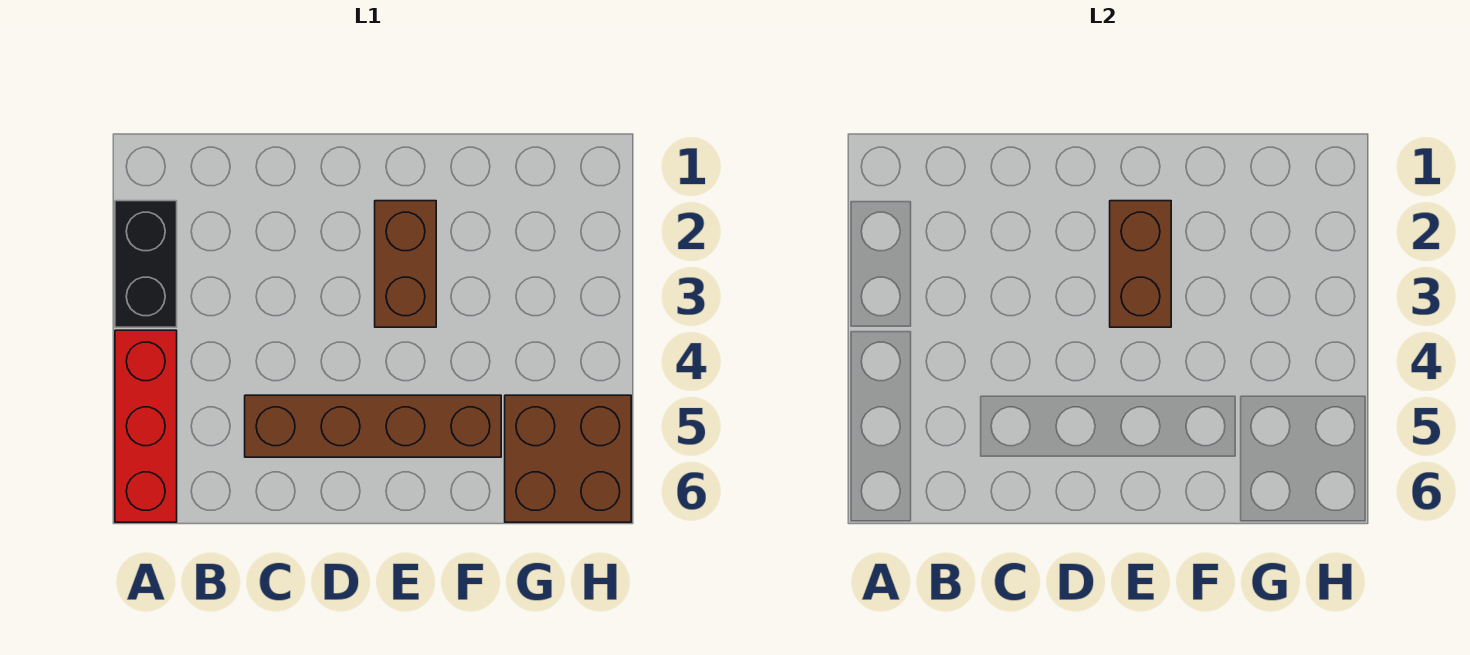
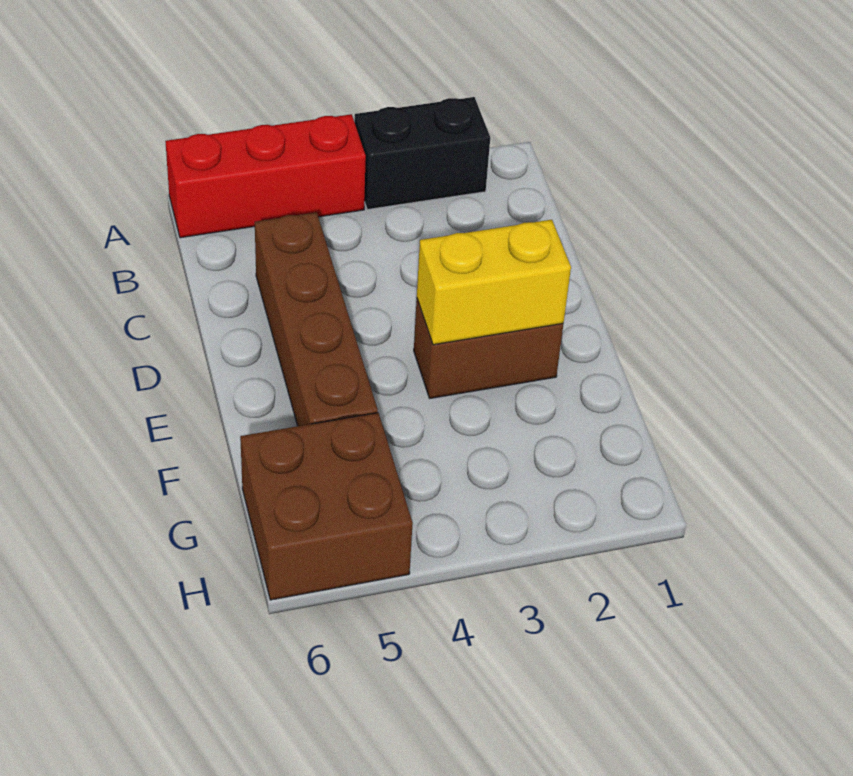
brown 1x2 brick [1110,201,1171,327] -> yellow 1x2 brick [417,220,571,345]

